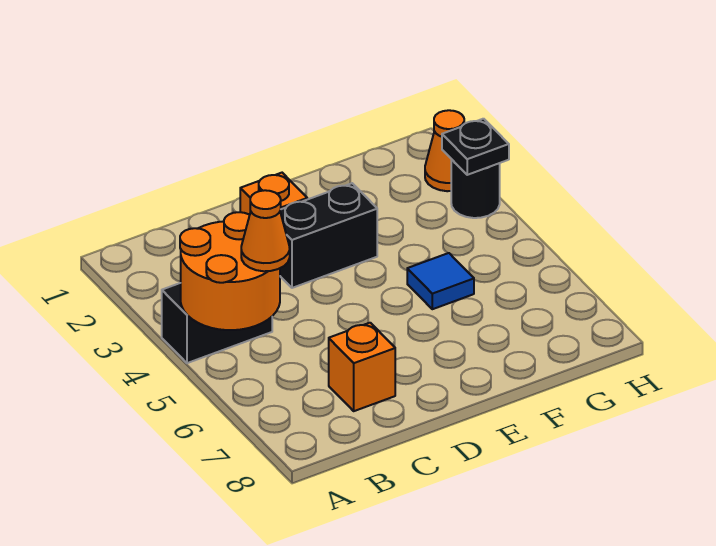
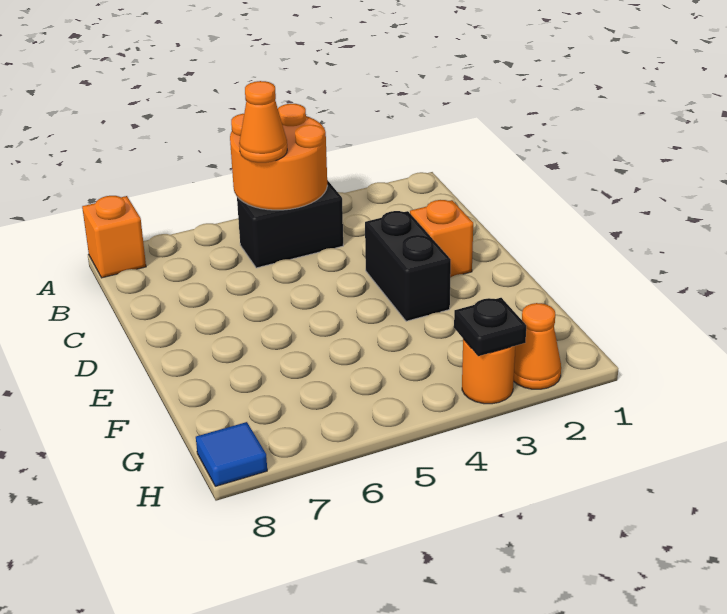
black 1x2 brick [162,283,272,363] -> black 1x2 brick turned to [237,180,343,268]
orange 1x1 brick [329,323,395,411] -> orange 1x1 brick moved to [82,196,146,278]
blue 1x1 tile [407,253,474,309] -> blue 1x1 tile moved to [196,422,267,486]
black 1x1 round brick [451,159,500,218] -> orange 1x1 round brick [462,339,515,404]

